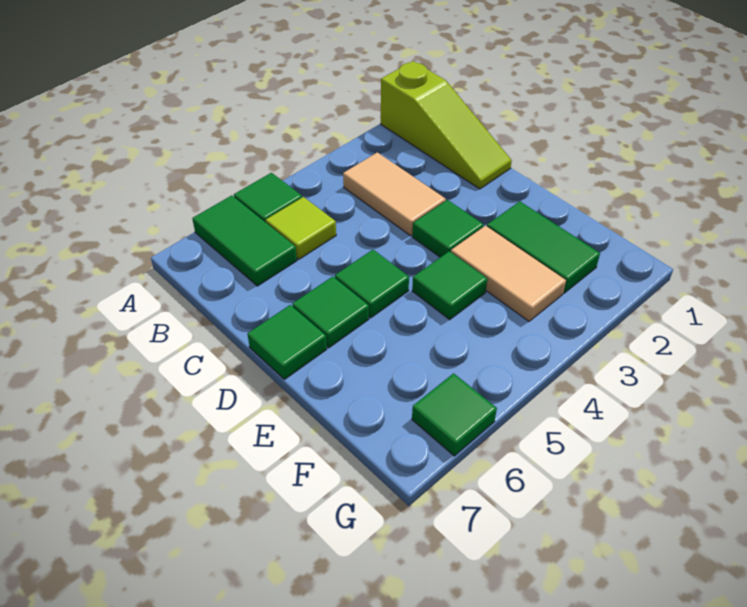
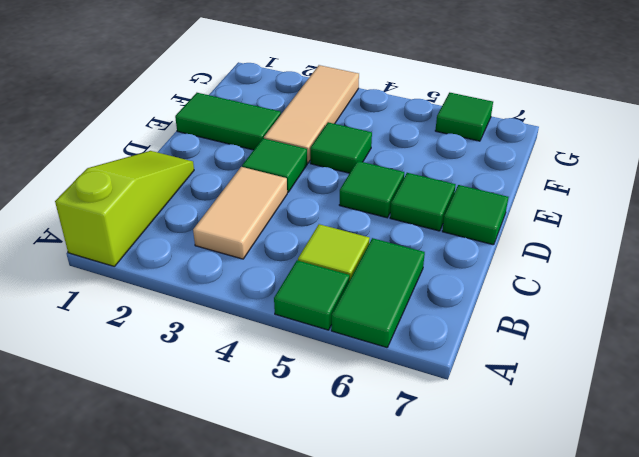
green 1x2 tile [487,201,600,293] -> green 1x2 tile turned to [175,93,281,150]
tan 1x2 tile [451,226,566,321] -> tan 1x3 tile [264,65,359,163]

